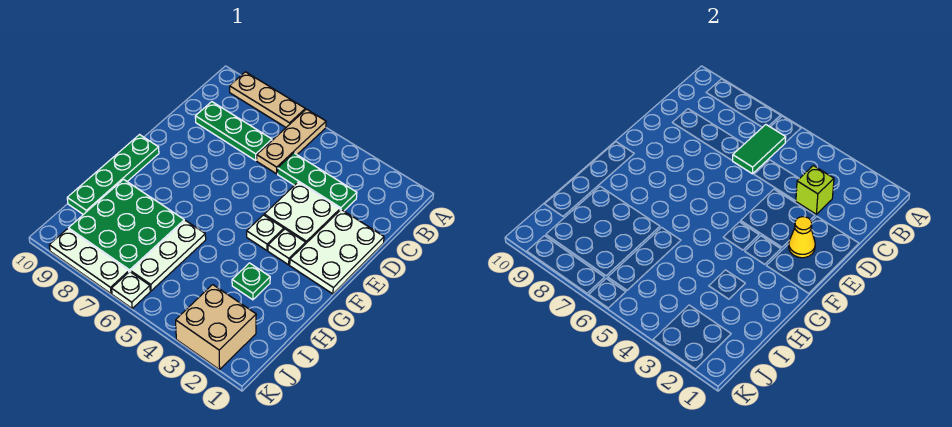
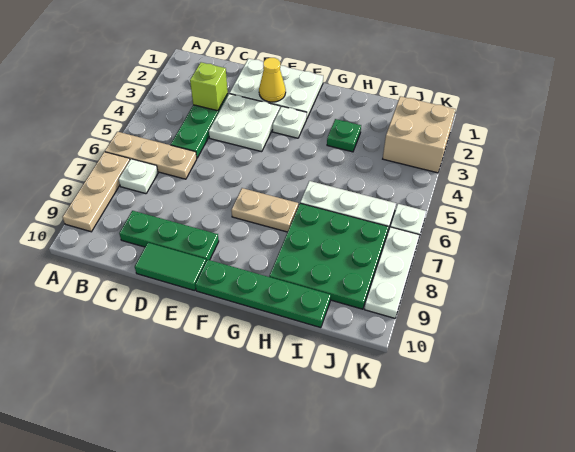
green 1x2 tile [732,125,786,174] -> green 1x2 tile moved to [135,243,206,291]
green 1x3 plate [195,102,272,160] -> green 1x3 plate turned to [119,211,219,261]
white 1x1 plate [247,215,284,250] -> white 1x1 plate moved to [119,159,158,194]
none -> tan 1x2 plate [231,188,298,232]

